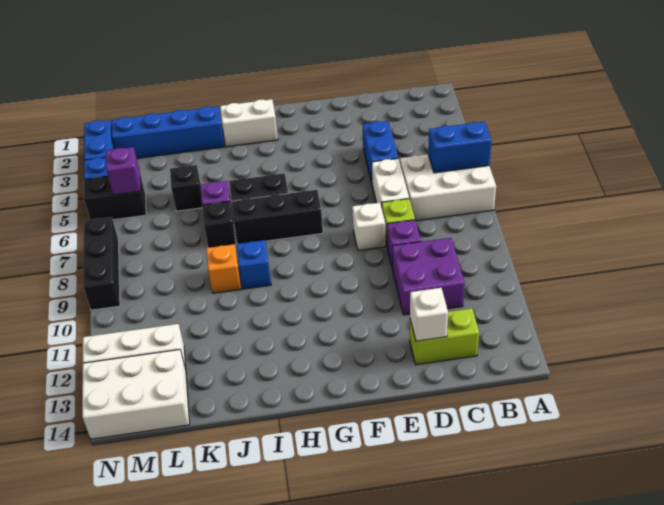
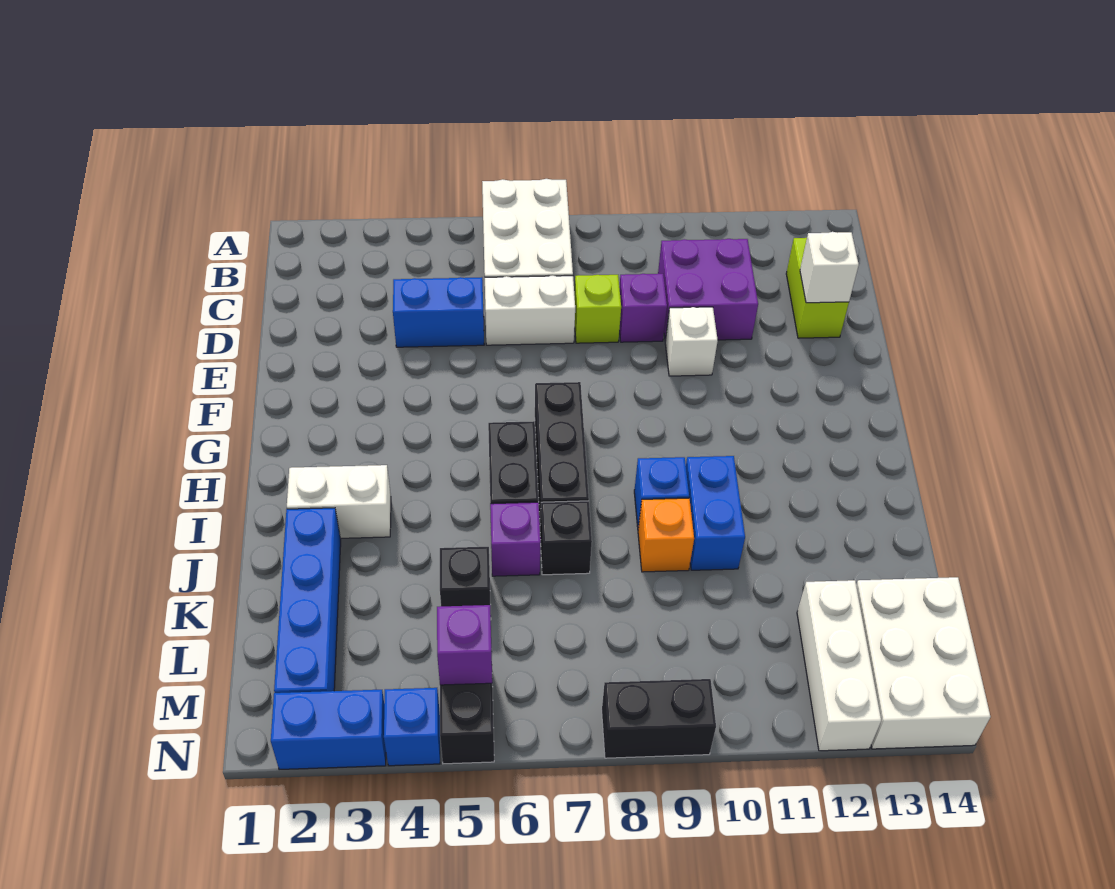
blue 1x2 brick [428,122,492,173] -> blue 1x2 brick moved to [686,456,745,570]
white 1x1 brick [352,203,385,251] -> white 1x1 brick moved to [665,307,718,376]
white 1x2 brick [220,99,278,147] -> white 1x2 brick turned to [287,465,391,538]
black 1x3 brick [83,217,120,310] -> black 1x2 brick [602,679,716,758]

